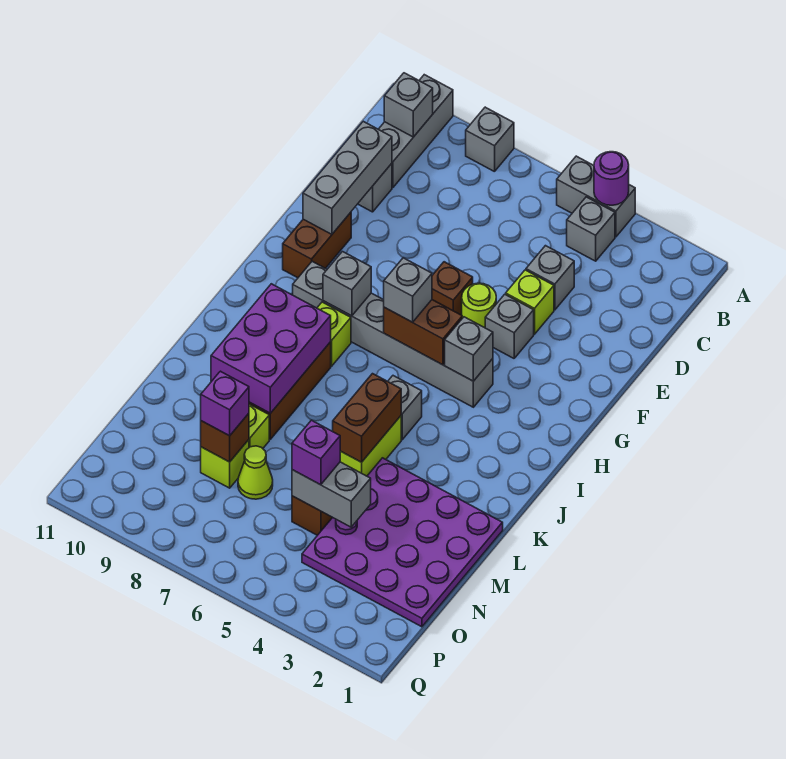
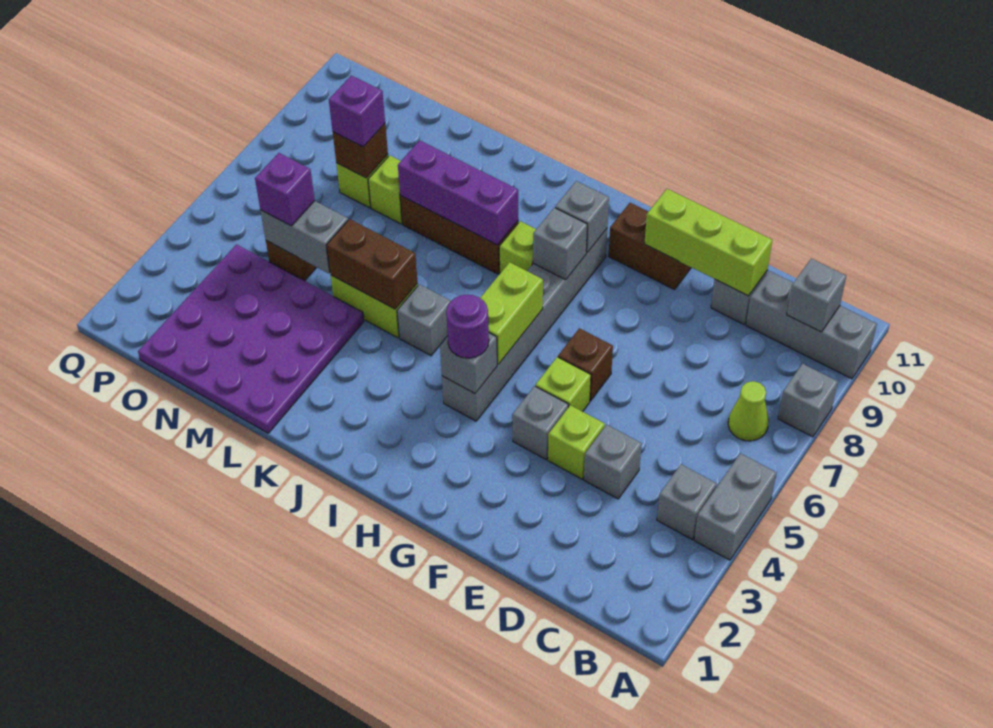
purple 1x1 round brick [594,152,629,205] -> purple 1x1 round brick moved to [446,295,489,358]
grey 1x3 brick [303,121,392,234] -> lime 1x3 brick [645,189,772,296]
lime 1x1 round brick [462,283,496,328] -> lime 1x1 brick [536,357,591,412]
brown 1x2 brick [384,300,462,365] -> lime 1x2 brick [480,262,543,364]
grey 1x1 brick [384,258,432,322] -> grey 1x1 brick moved to [555,181,609,252]
purple 2x3 brick [211,284,331,413] -> purple 1x3 brick [398,140,518,245]
grey 1x2 brick [292,462,371,527] -> grey 1x2 brick turned to [260,201,348,273]
lime 1x1 cone [238,446,273,499] -> lime 1x1 cone moved to [728,381,769,441]

